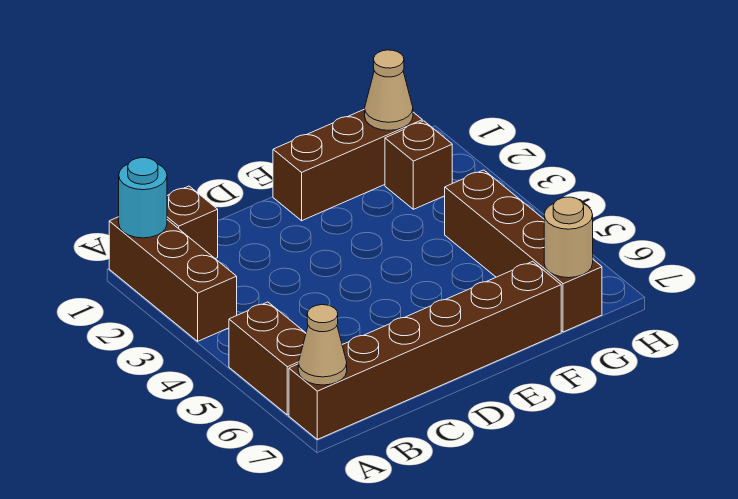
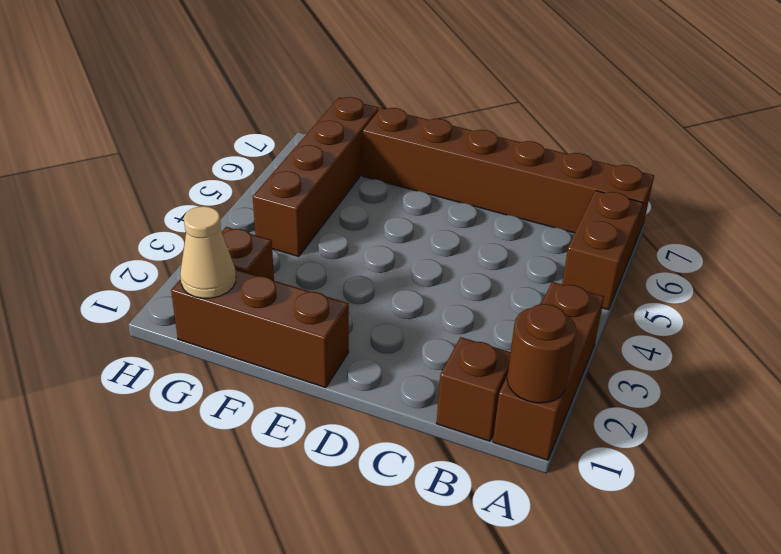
cyan 1x1 round brick [119,158,167,238] -> brown 1x1 round brick [507,304,576,403]
tan 1x1 cone [298,305,347,385] -> none
tan 1x1 round brick [544,197,593,278] -> none

